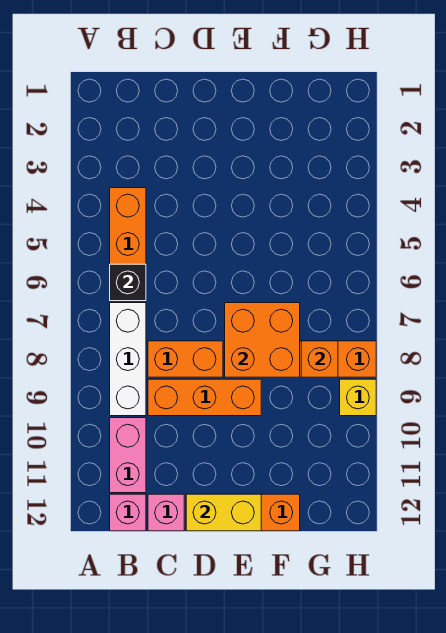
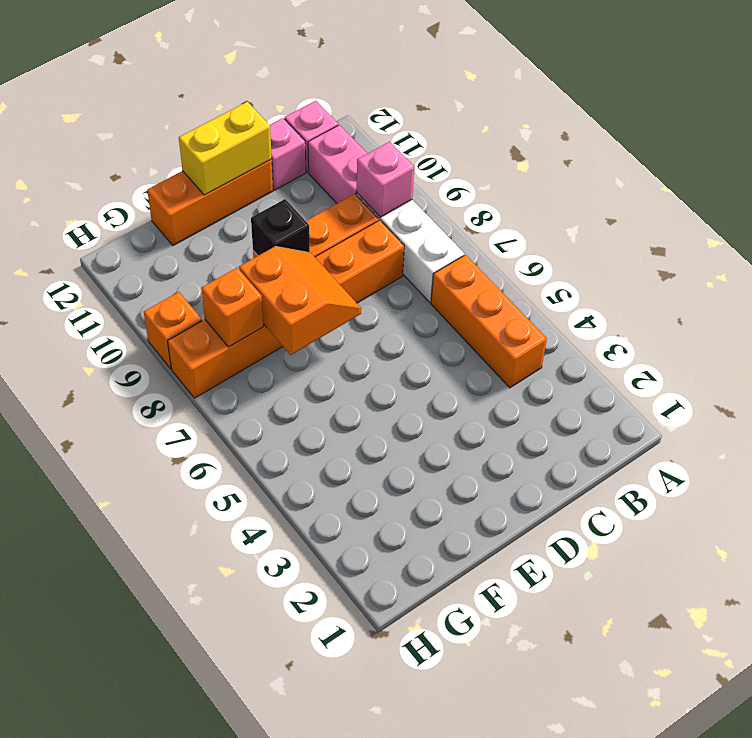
black 1x1 brick [110,264,146,301] -> black 1x1 brick moved to [251,199,310,256]
none -> pink 1x1 brick [357,142,414,217]
orange 2x2 brick [225,303,300,377] -> orange 2x2 slope [239,246,361,355]
yellow 1x1 brick [340,379,376,416] -> orange 1x1 brick [144,292,202,369]

